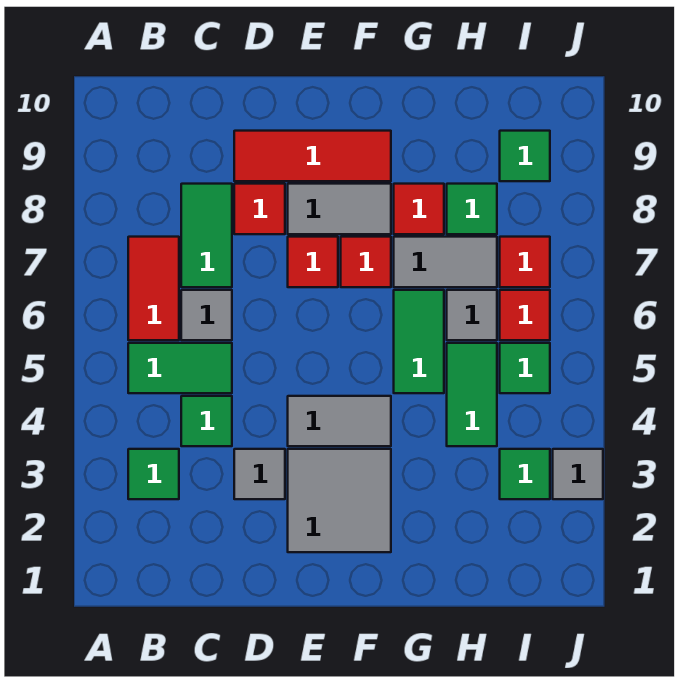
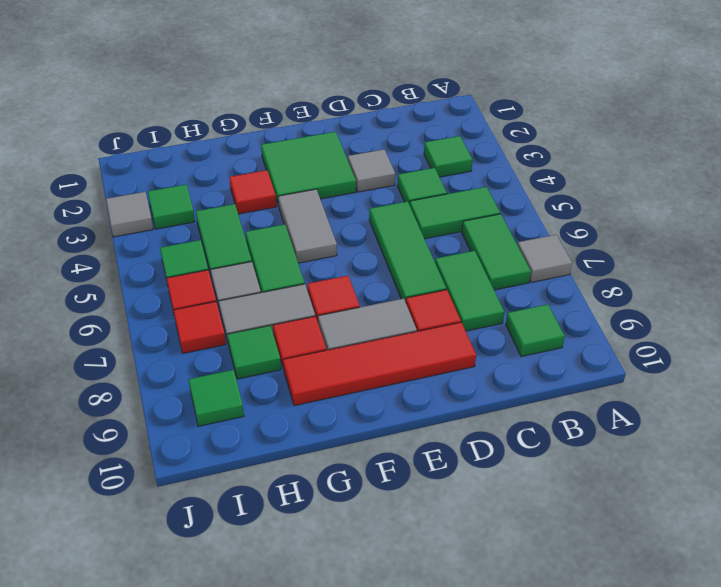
red 1x2 tile [128,237,179,340] -> green 1x2 tile [462,214,531,290]
none -> green 1x1 tile [506,304,565,357]
grey 1x1 tile [181,290,232,340] -> grey 1x1 tile moved to [518,235,572,282]
none -> green 1x3 tile [369,201,446,302]
red 1x3 tile [234,131,391,181] -> red 1x4 tile [283,322,476,406]
grey 2x2 tile [288,449,391,552] -> green 2x2 tile [261,132,356,206]
grey 1x2 tile [288,396,391,446] -> grey 1x2 tile turned to [278,189,337,263]
red 1x1 tile [288,237,338,287] -> red 1x1 tile moved to [229,170,277,214]

